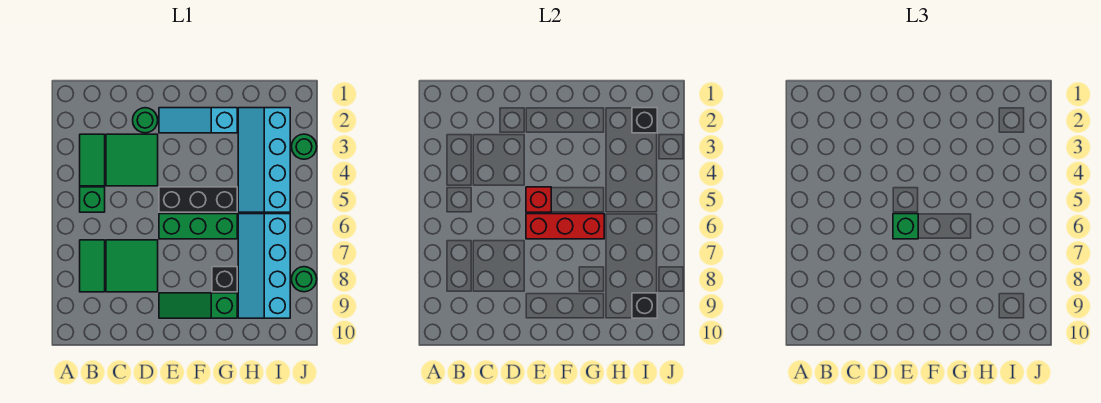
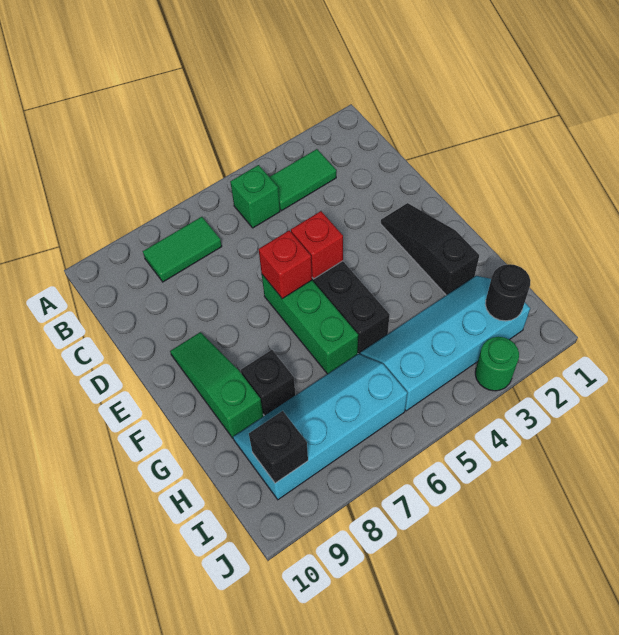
green 2x2 tile [106,134,158,186] -> none
green 2x2 tile [106,240,158,292] -> none
green 1x1 round brick [133,108,158,133] -> none
cyan 1x3 slope [159,108,237,133] -> black 1x3 slope [381,203,479,295]
red 1x3 brick [526,214,604,239] -> red 1x1 brick [259,230,312,298]
green 1x1 brick [893,214,918,239] -> none
black 1x1 brick [632,108,657,133] -> black 1x1 round brick [485,264,531,321]
green 1x1 round brick [291,267,317,292] -> none

